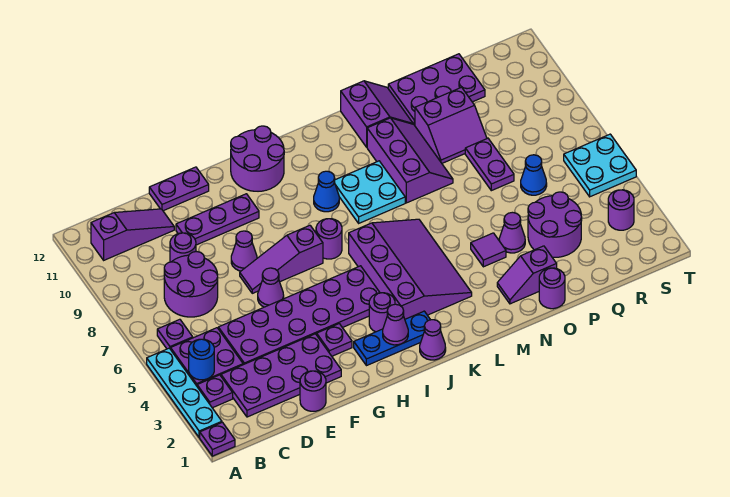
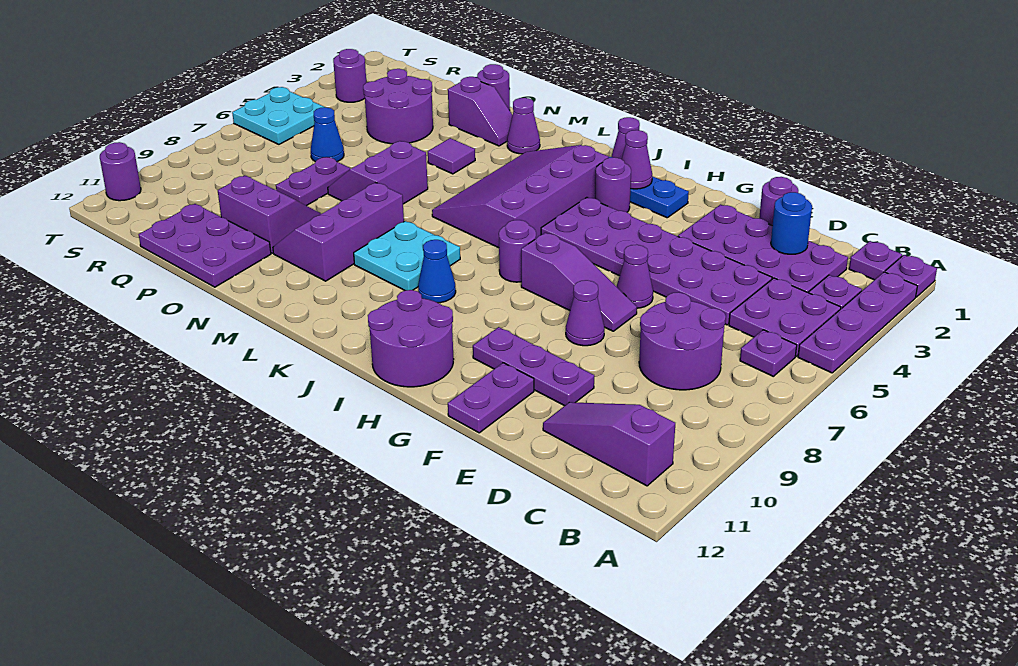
cyan 1x4 plate [147,348,222,438] -> purple 1x4 plate [798,272,917,373]
blue 1x1 round brick [189,339,214,380] -> blue 1x1 round brick moved to [771,192,812,254]
purple 1x1 round brick [170,233,196,262] -> purple 1x1 round brick moved to [100,142,141,201]
purple 1x2 plate [149,167,209,211] -> purple 1x2 plate turned to [448,363,534,433]
purple 1x1 plate [317,324,352,356] -> purple 1x1 plate moved to [849,241,902,280]
purple 2x2 slope [341,81,413,147] -> purple 2x2 slope moved to [328,141,428,204]
purple 1x1 cone [499,212,525,253] -> purple 1x1 cone moved to [507,98,540,154]

